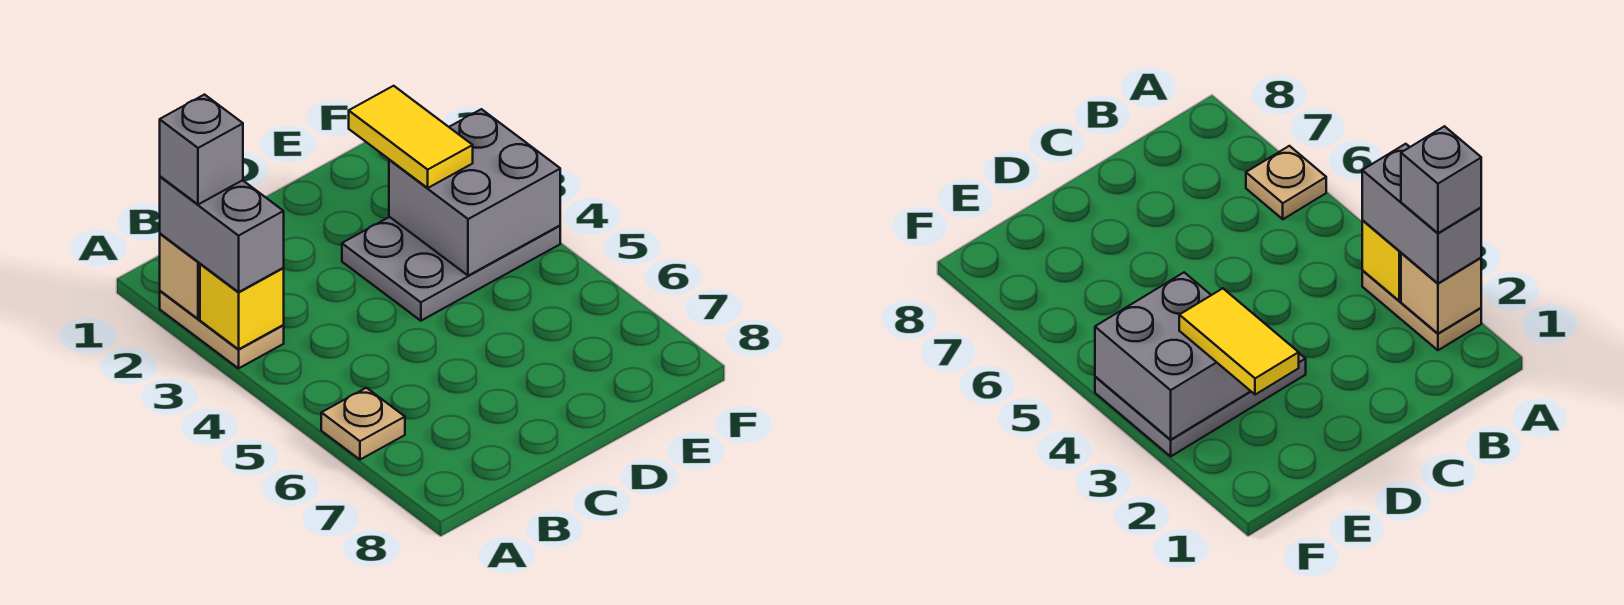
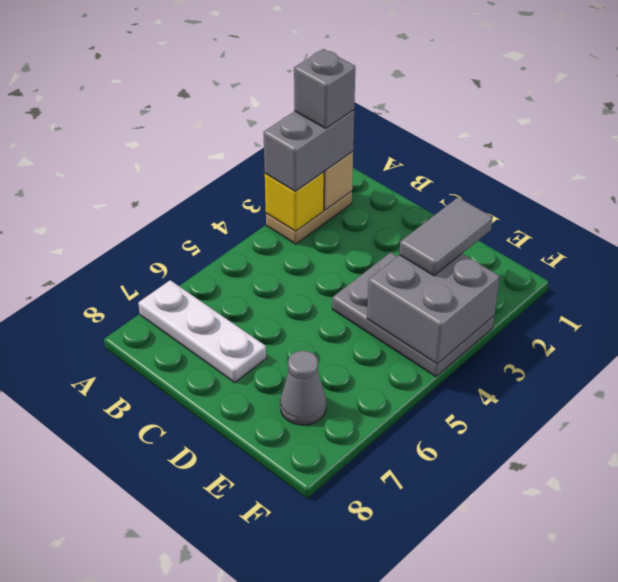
tan 1x1 plate [321,388,405,460] -> none
none -> white 1x3 plate [138,280,266,383]
yellow 1x2 tile [349,86,473,188] -> grey 1x2 tile [399,197,493,276]
none -> grey 1x1 cone [280,351,326,425]

